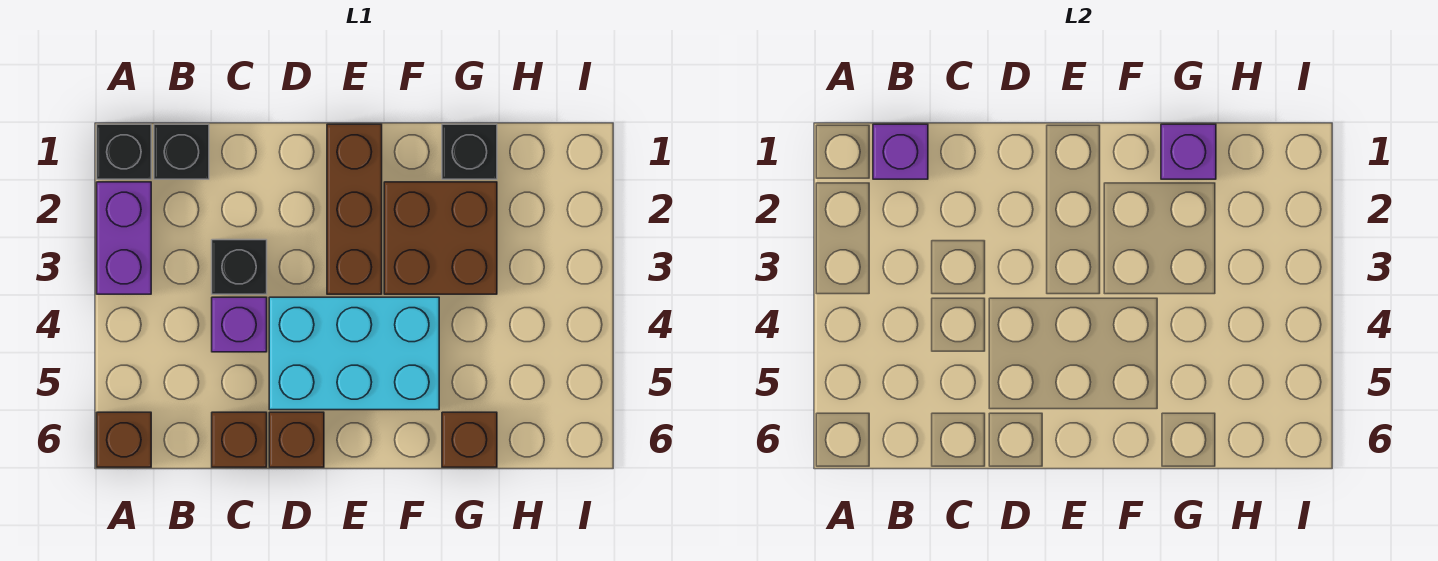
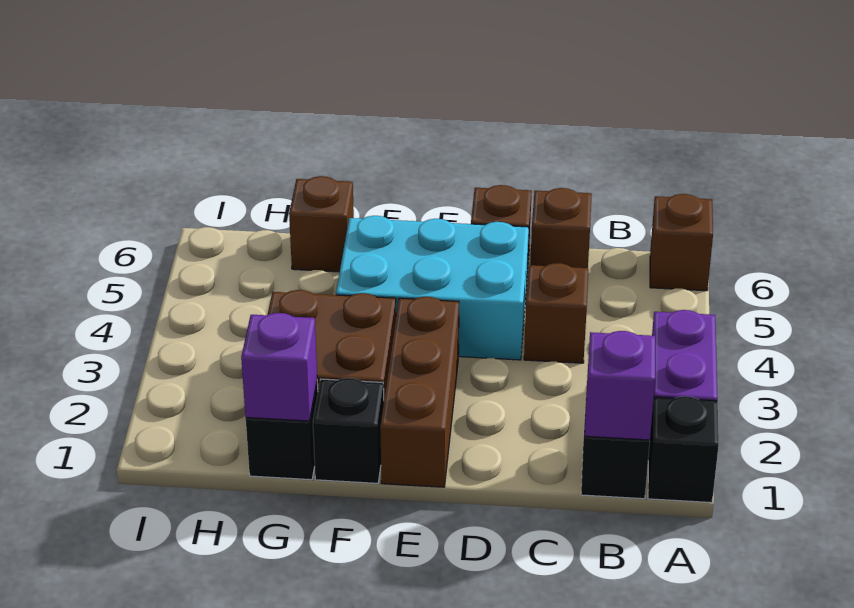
black 1x1 brick [212,240,267,294] -> black 1x1 brick moved to [313,378,384,483]
purple 1x1 brick [212,297,267,352] -> brown 1x1 brick [524,263,588,363]

